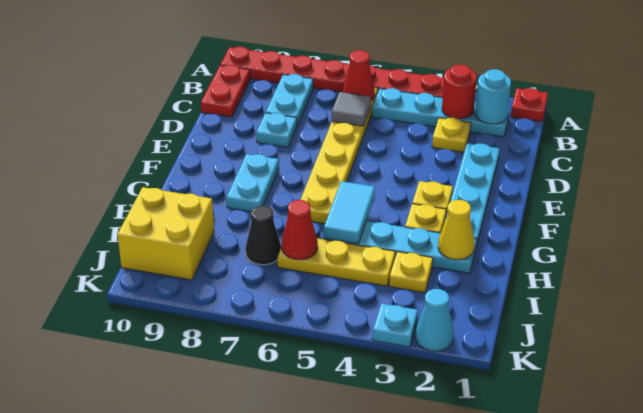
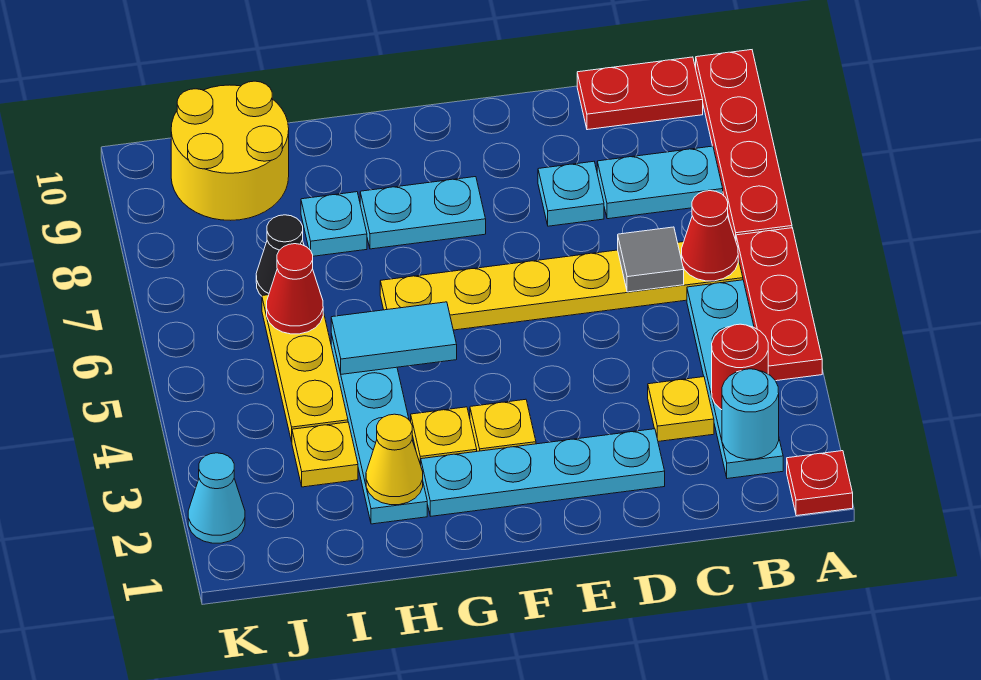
yellow 2x2 brick [117,187,214,280] -> yellow 2x2 round brick [171,81,289,220]
cyan 1x1 plate [373,303,418,347] -> cyan 1x1 plate moved to [301,192,367,256]

